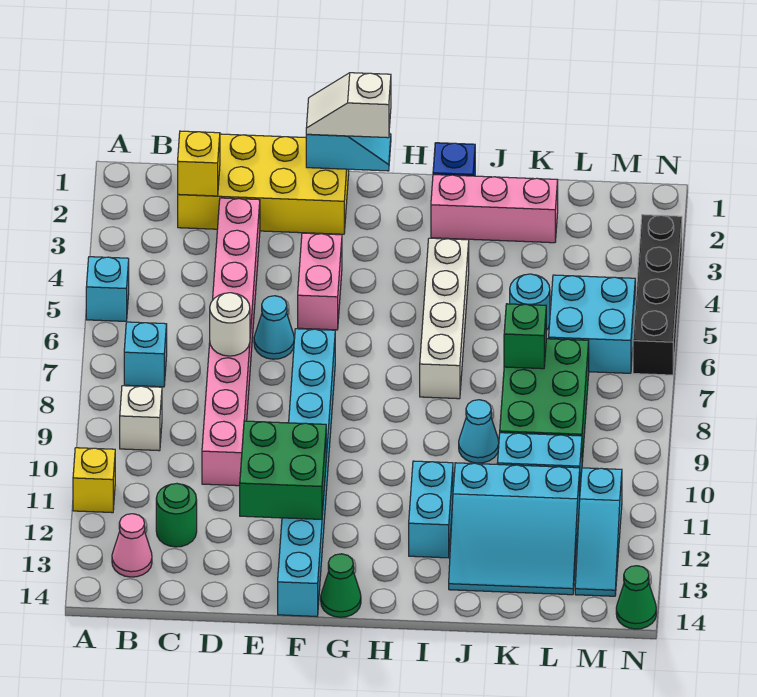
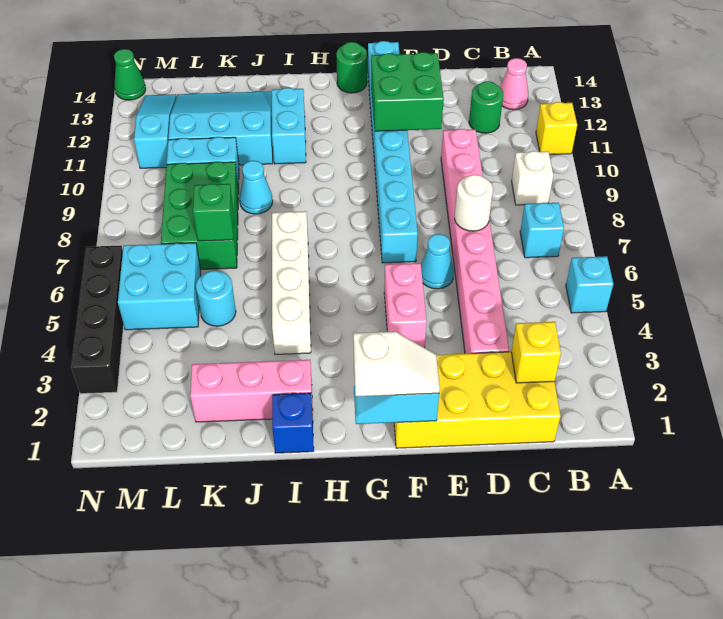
green 1x1 cone [321,554,361,617] -> green 1x1 round brick [336,42,367,93]

